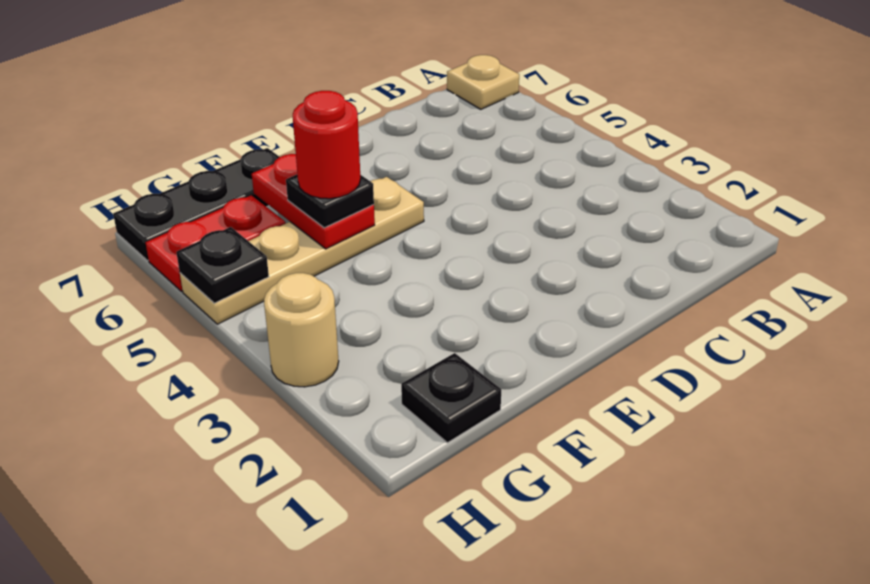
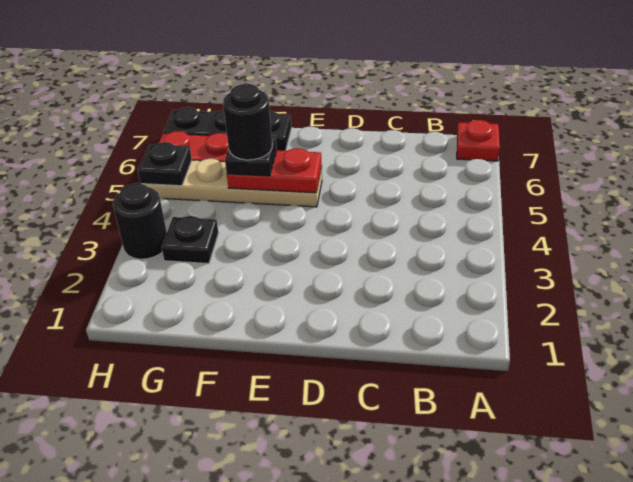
tan 1x1 plate [447,55,519,109] -> red 1x1 plate [457,120,500,161]
red 1x2 plate [252,154,375,249] -> red 1x2 plate turned to [227,148,322,193]
red 1x1 round brick [293,91,361,199] -> black 1x1 round brick [223,84,272,160]
black 1x1 plate [401,353,501,443] -> black 1x1 plate moved to [162,216,218,264]
tan 1x1 round brick [264,273,339,387] -> black 1x1 round brick [113,183,167,259]

